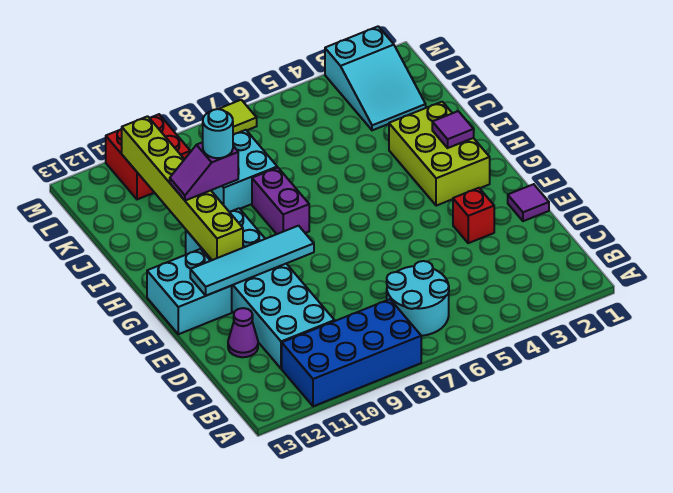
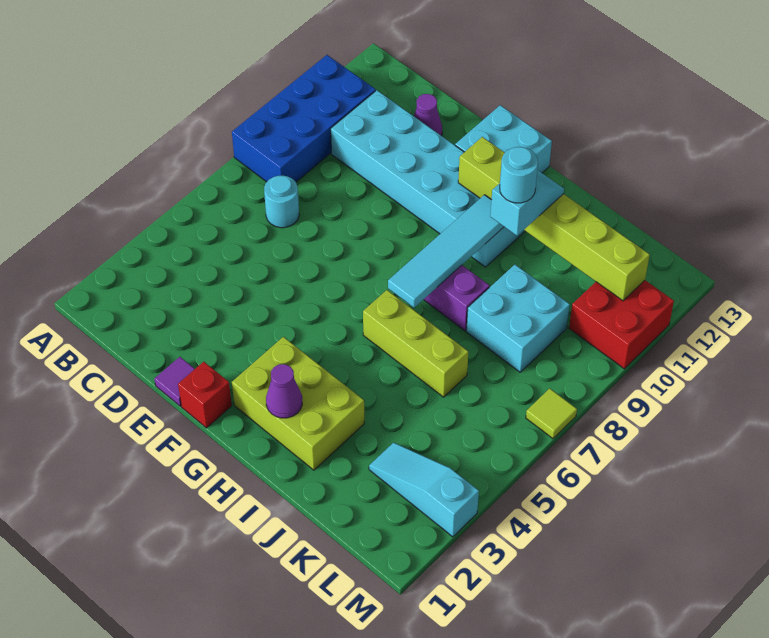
cyan 2x2 round brick [387,261,449,336] -> cyan 1x1 round brick [264,176,299,228]
red 1x1 brick [453,188,494,243] -> red 1x1 brick moved to [178,362,232,428]
cyan 1x4 tile [190,226,314,296] -> cyan 1x4 tile moved to [388,195,504,308]
purple 1x1 tile [432,111,474,148] -> purple 1x1 cone [266,364,302,418]
none -> lime 1x3 brick [363,290,468,397]
purple 1x2 slope [170,142,238,201] -> cyan 1x2 slope [490,170,564,236]
cyan 2x3 slope [325,26,426,130] -> cyan 1x3 slope [369,443,479,537]

